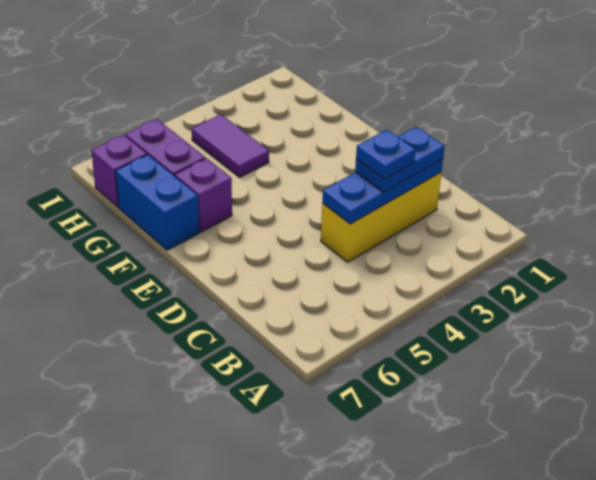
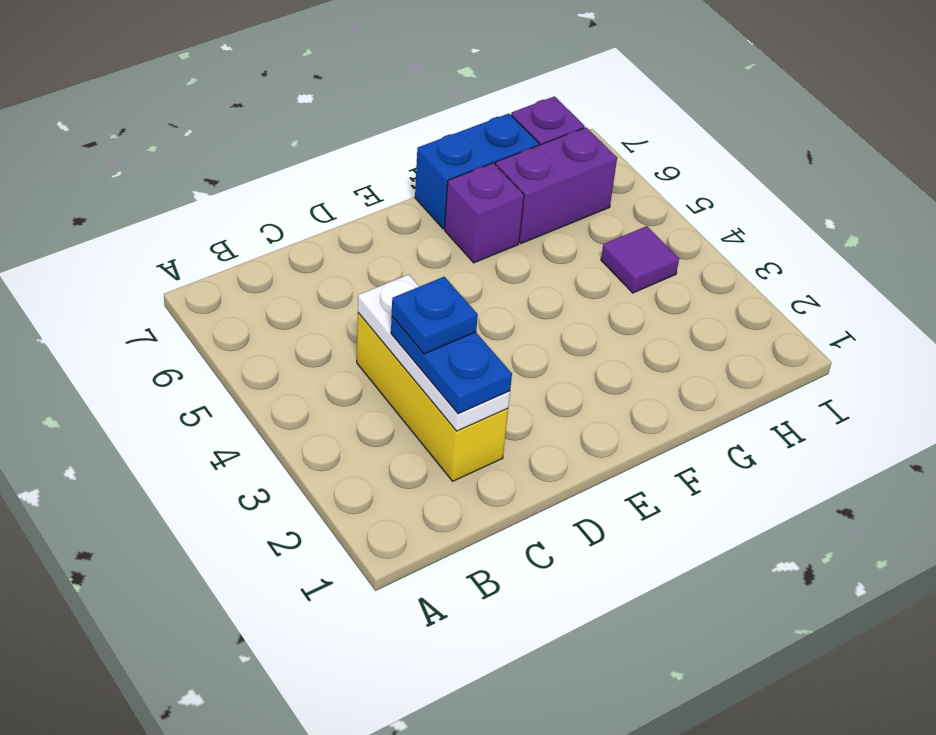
blue 1x3 plate [322,159,443,224] -> white 1x3 plate [358,275,510,431]
purple 1x2 tile [192,114,269,177] -> purple 1x1 tile [601,226,679,293]

